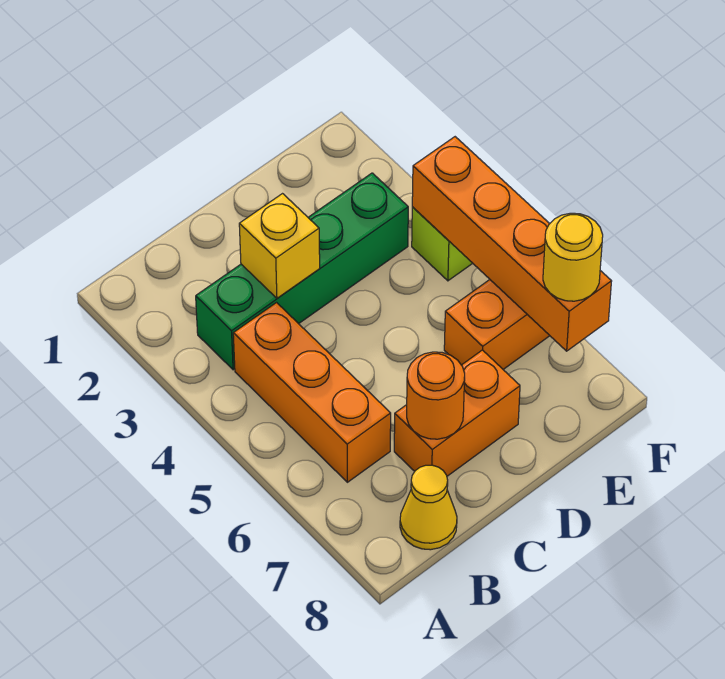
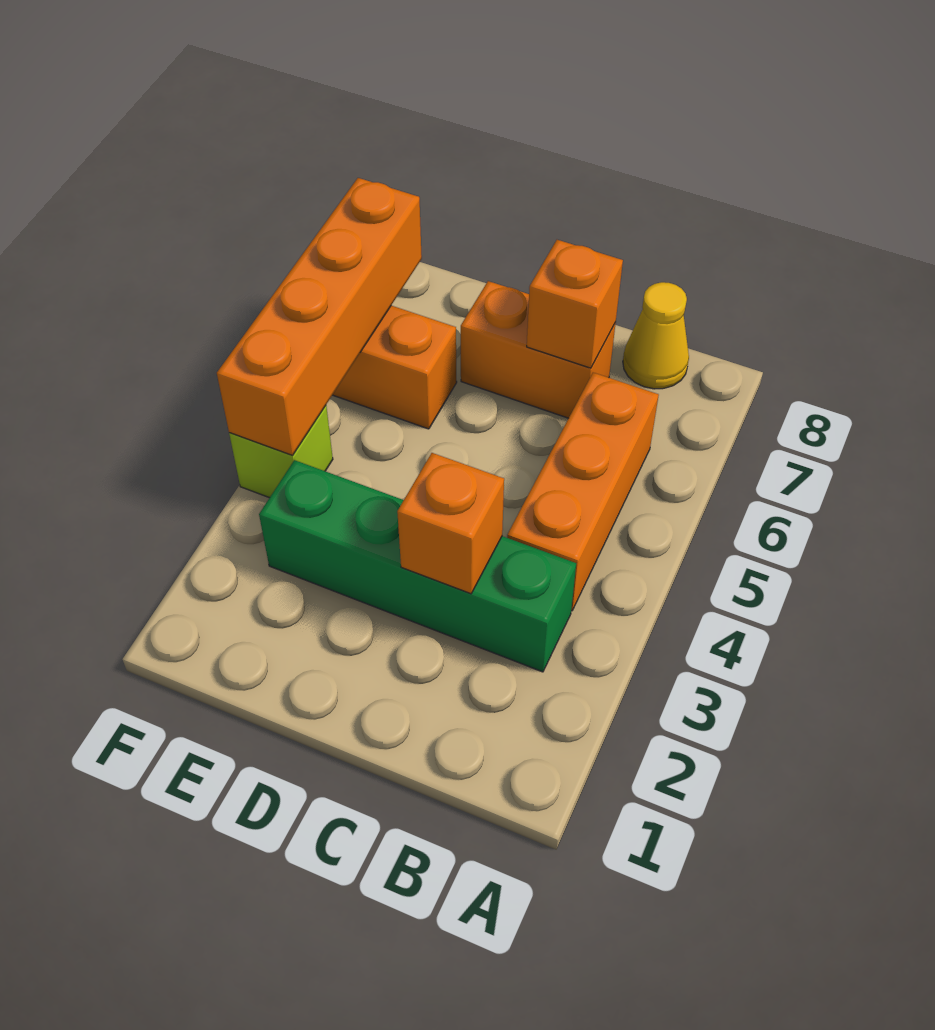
yellow 1x1 brick [239,194,320,298] -> orange 1x1 brick [397,453,504,594]
orange 1x1 round brick [407,352,465,439] -> orange 1x1 brick [527,240,623,368]
yellow 1x1 round brick [543,213,603,301] -> none

